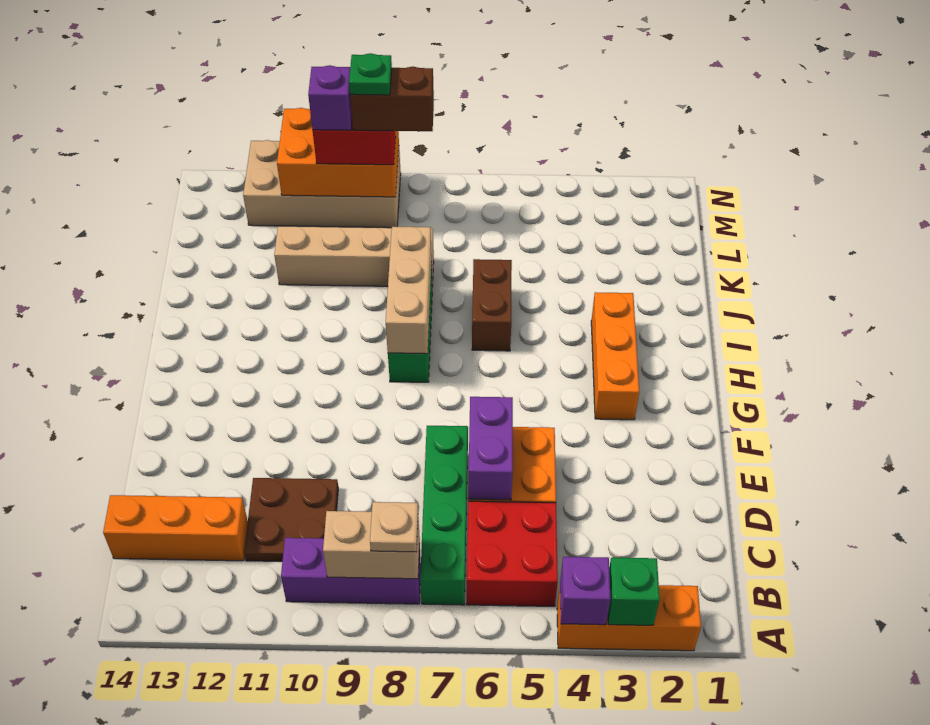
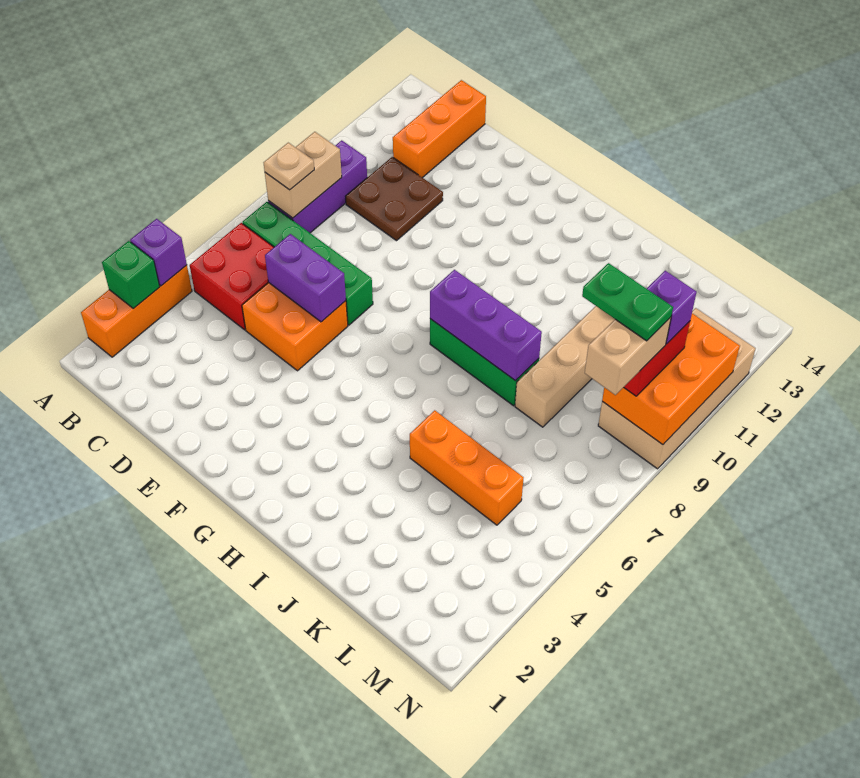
orange 1x3 brick [591,292,639,420] -> orange 1x3 brick moved to [410,410,523,525]
tan 1x3 brick [386,227,432,354] -> purple 1x3 brick [430,270,542,381]
brown 1x2 brick [472,259,512,351] -> none
brown 1x2 brick [350,67,434,131] -> tan 1x2 brick [585,317,671,395]
green 1x1 plate [349,53,392,95] -> green 1x2 plate [582,263,673,341]

